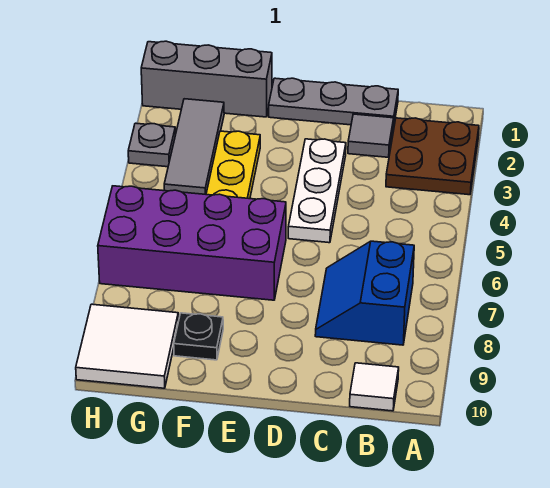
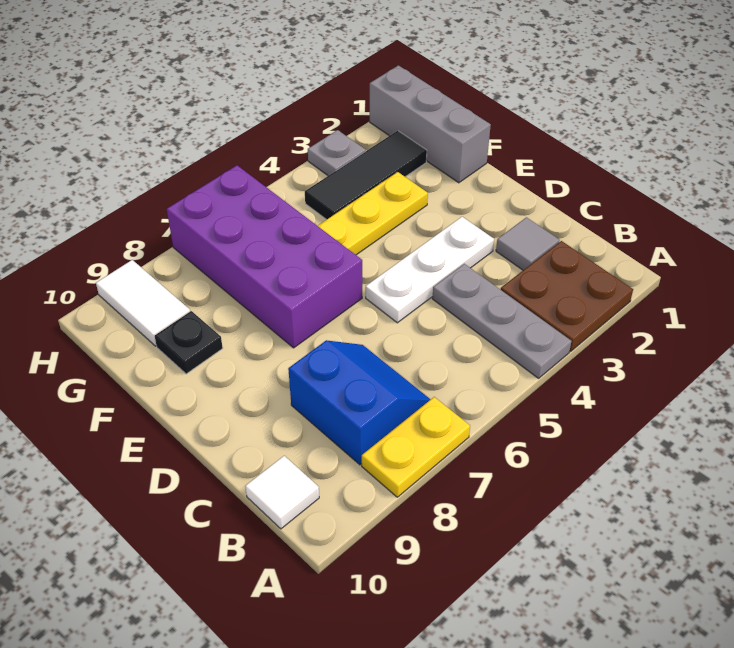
none -> yellow 1x2 plate [362,397,470,497]
blue 2x2 slope [315,241,414,345] -> blue 2x2 slope turned to [288,340,431,465]
grey 1x3 plate [269,78,398,128] -> grey 1x3 plate moved to [432,264,571,378]
grey 1x3 tile [164,99,224,194] -> black 1x3 tile [305,131,427,220]
white 2x2 tile [76,304,179,388] -> white 1x2 tile [96,260,190,346]

